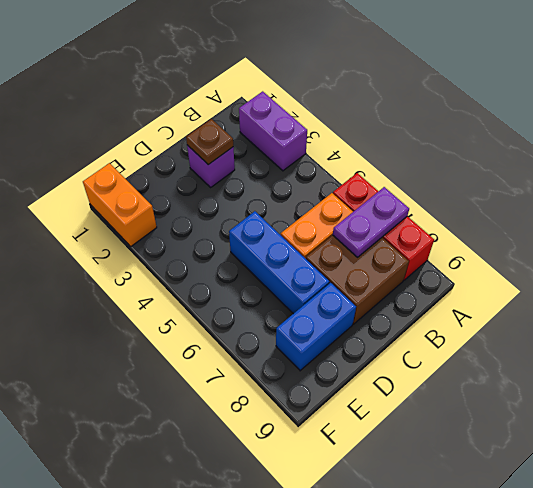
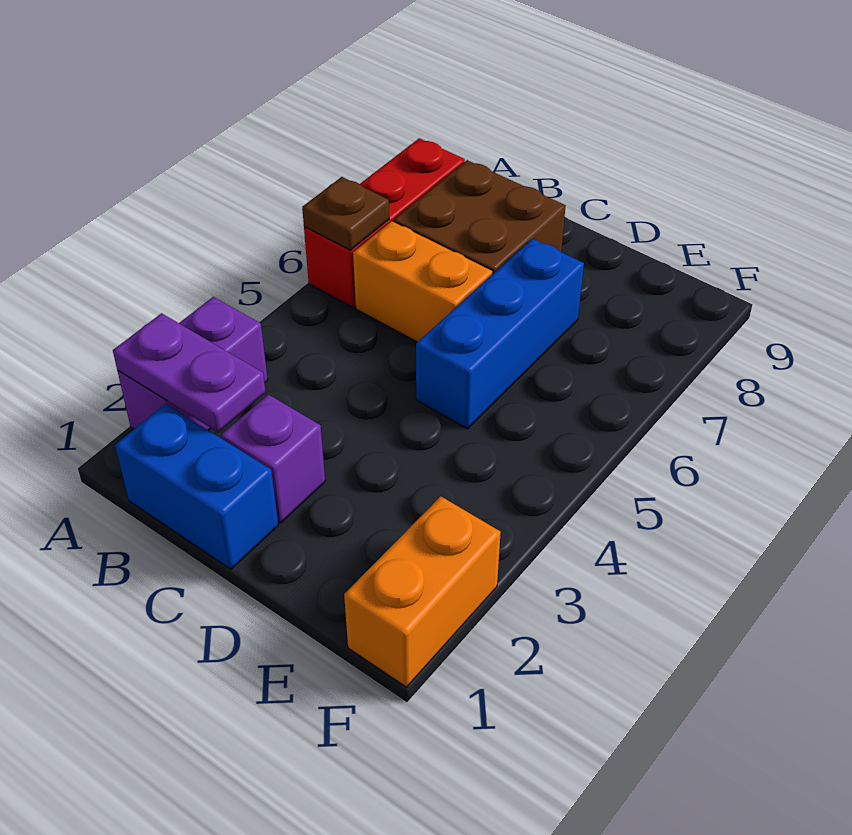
purple 1x2 plate [333,187,409,257] -> purple 1x2 plate moved to [113,313,266,432]
brown 1x1 plate [186,119,233,165] -> brown 1x1 plate moved to [302,177,389,250]
blue 1x2 brick [276,283,356,371] -> blue 1x2 brick moved to [115,404,278,569]

